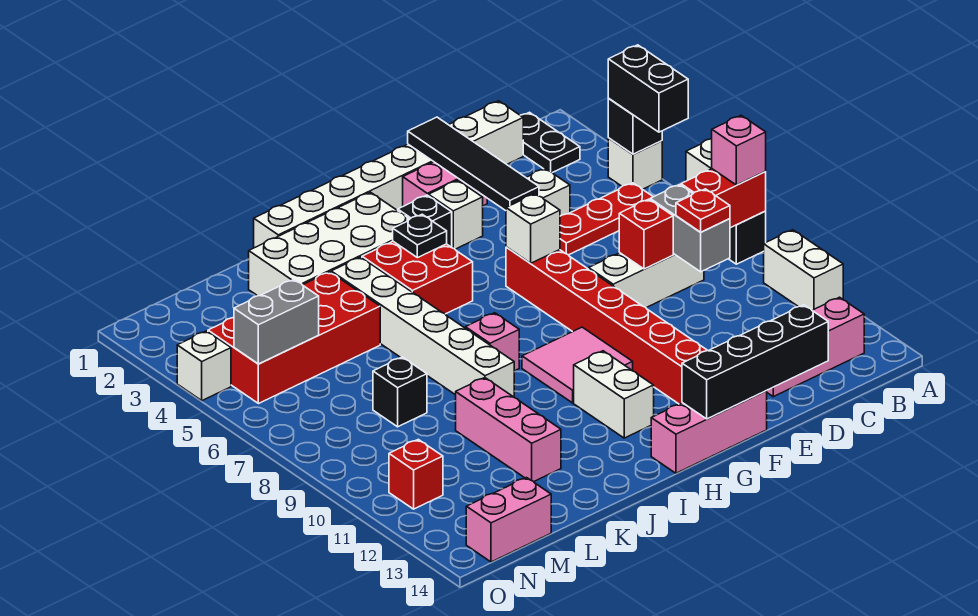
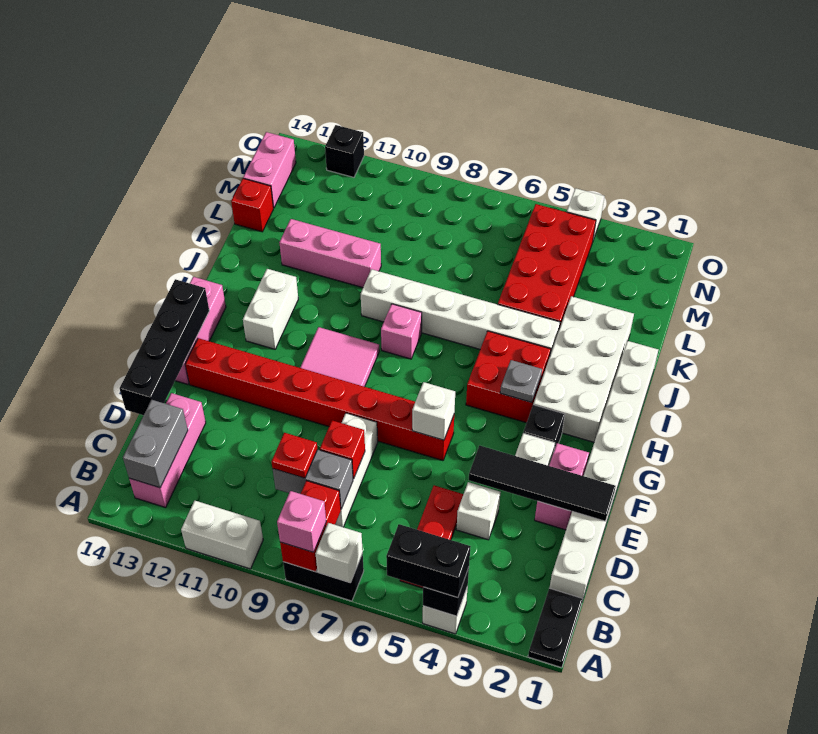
black 1x2 plate [520,112,580,173] -> black 1x2 plate turned to [528,588,583,668]
black 1x1 plate [393,214,447,258] -> grey 1x1 plate [500,360,542,403]
white 1x2 brick [574,351,654,438] -> white 1x2 brick turned to [243,269,298,349]
black 1x1 brick [373,357,427,427] -> black 1x1 brick moved to [325,125,364,177]
grey 1x2 brick [234,280,319,364] -> grey 1x2 brick moved to [123,400,188,488]
red 1x1 brick [389,439,443,509] -> red 1x1 brick moved to [231,179,273,232]

